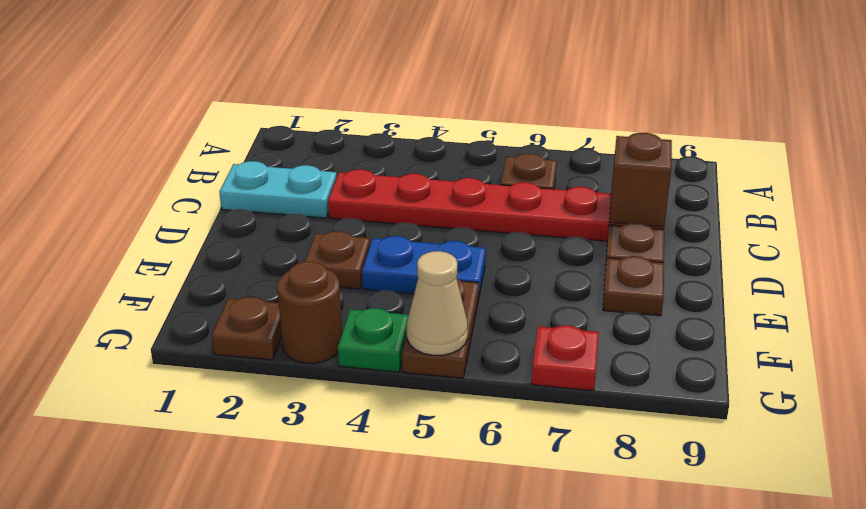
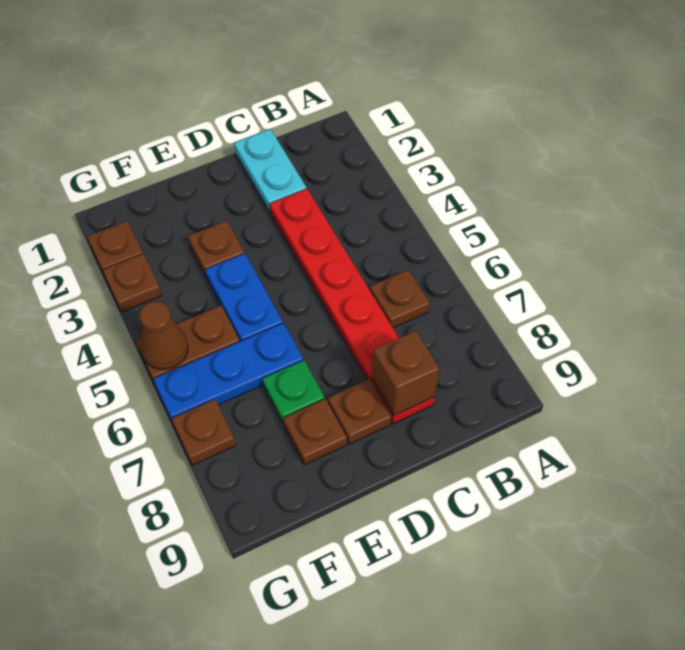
none -> blue 1x3 plate [153,323,303,423]
brown 1x1 round brick [277,262,342,363] -> brown 1x1 plate [103,254,162,312]
green 1x1 plate [338,308,409,372] -> green 1x1 plate moved to [263,360,325,424]
tan 1x1 cone [407,251,468,355] -> brown 1x1 cone [139,302,188,369]
red 1x1 plate [532,325,599,391] -> brown 1x1 plate [172,399,236,465]

